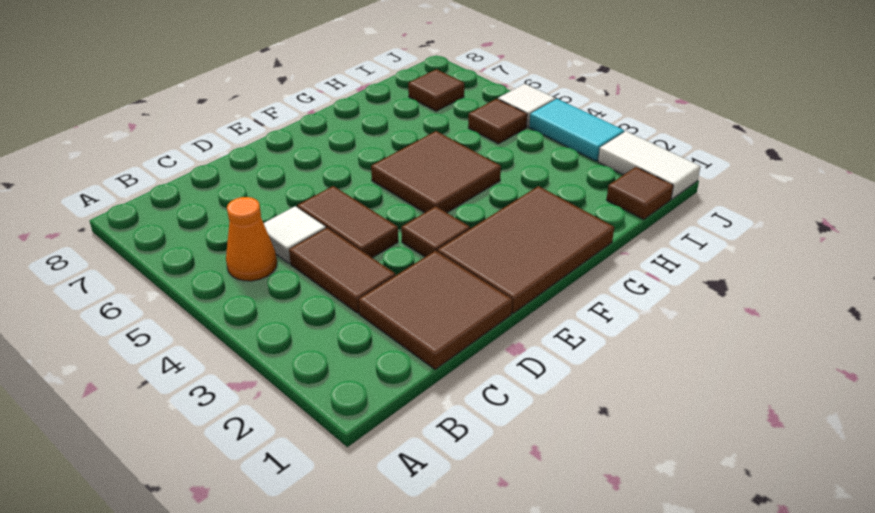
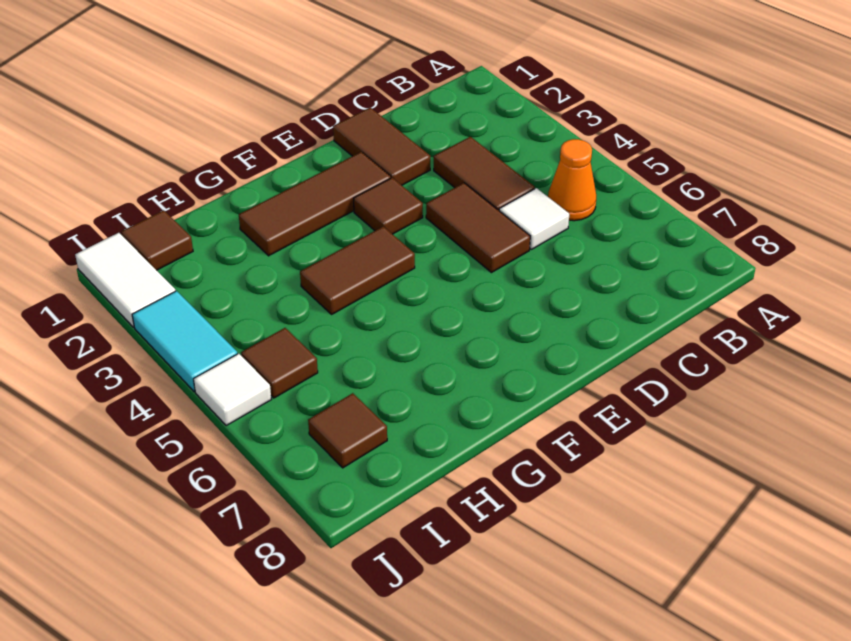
brown 2x2 tile [358,251,512,370] -> brown 1x2 tile [333,107,430,185]
brown 2x3 tile [437,186,614,313] -> brown 1x3 tile [239,152,391,256]
brown 2x2 tile [371,131,501,213] -> brown 1x2 tile [300,226,415,314]

